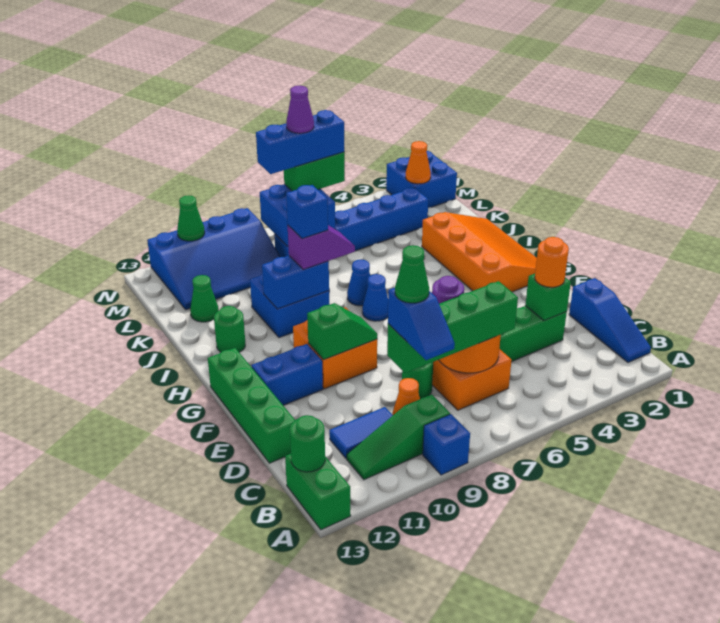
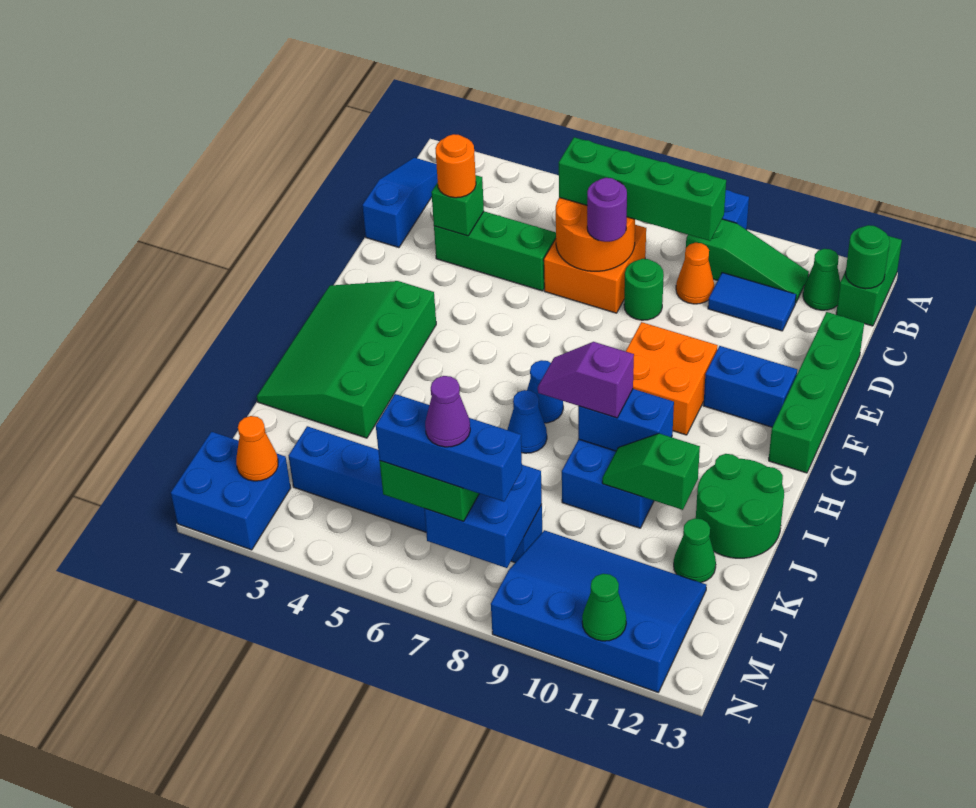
blue 1x2 slope [388,288,455,360] -> none
green 1x1 cone [395,245,429,303] -> green 1x1 cone moved to [803,249,840,310]
green 1x2 slope [307,303,377,360] -> green 1x2 slope moved to [602,434,700,510]
orange 3x4 slope [422,212,537,292] -> green 3x4 slope [257,281,436,438]
blue 1x1 brick [286,185,328,239] -> none
green 1x1 round brick [214,306,245,352] -> green 2x2 round brick [696,454,784,558]

